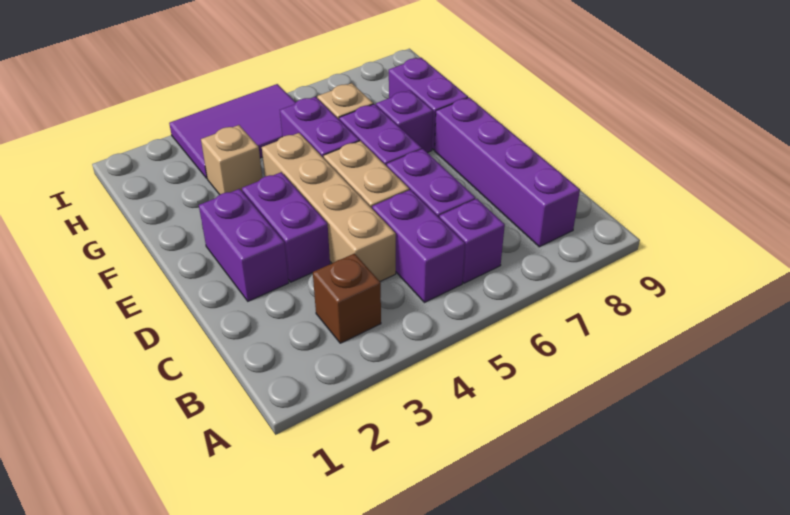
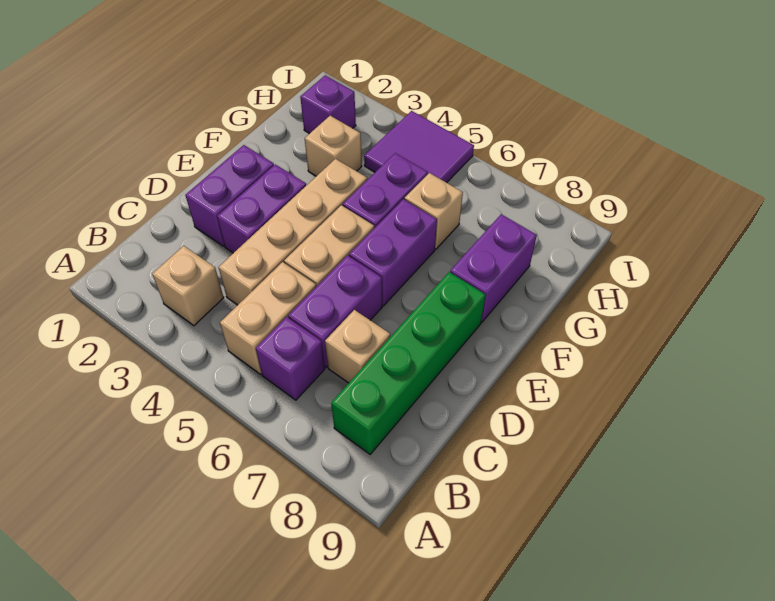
brown 1x1 brick [313,254,381,343] -> tan 1x1 brick [152,246,224,326]
purple 1x2 brick [372,190,465,303] -> tan 1x2 brick [220,262,316,374]
purple 1x4 brick [435,97,580,247] -> green 1x4 brick [331,272,486,454]
none -> tan 1x1 brick [325,310,390,383]
purple 1x1 brick [376,90,433,153] -> purple 1x1 brick moved to [300,75,356,134]
purple 2x3 tile [169,84,296,178] -> purple 2x2 tile [364,111,474,183]

